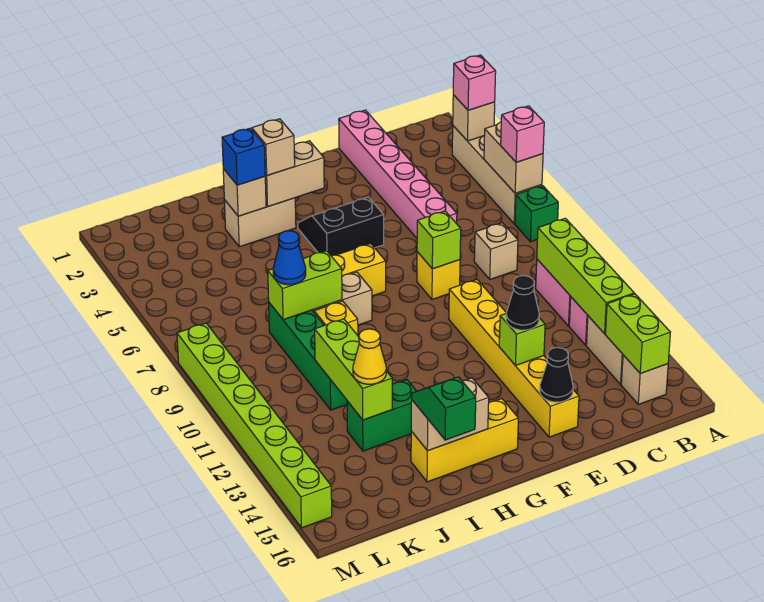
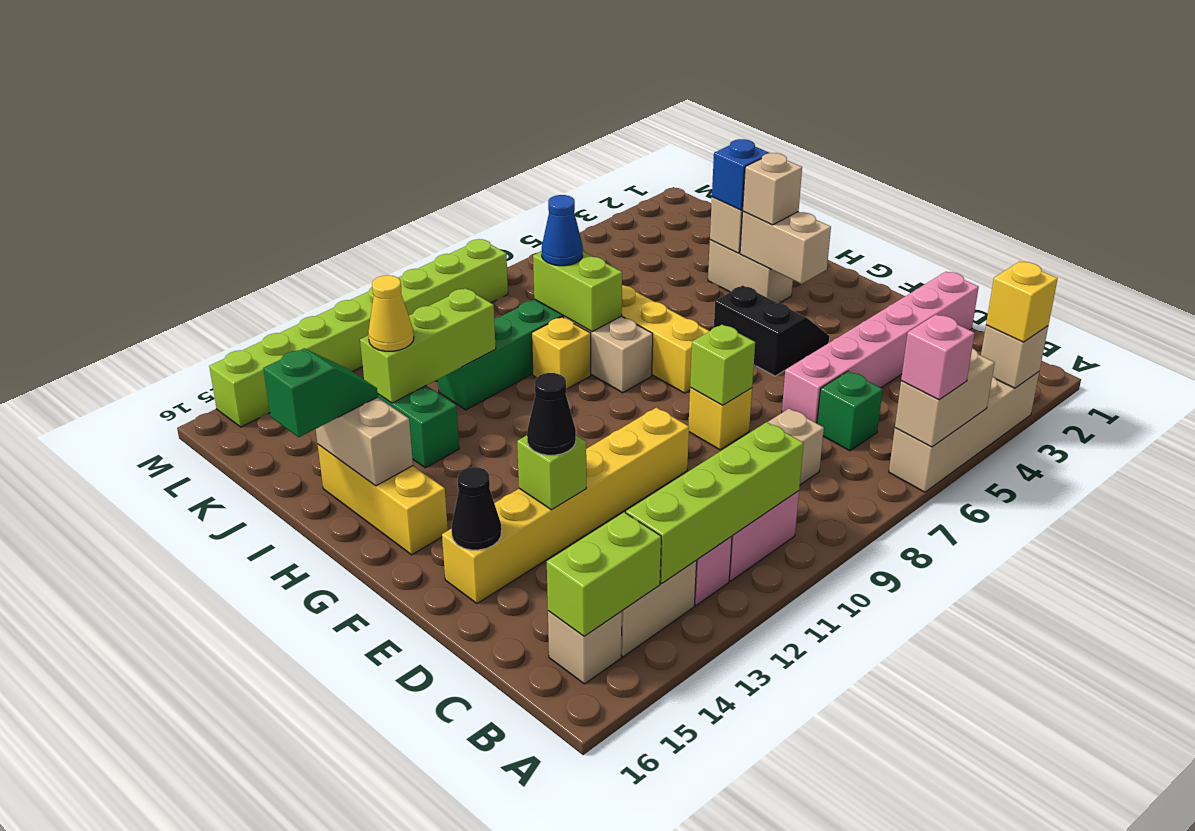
pink 1x1 brick [453,55,496,110] -> yellow 1x1 brick [986,262,1058,342]
green 1x1 brick [515,186,558,242] -> green 1x1 brick moved to [817,371,883,451]

